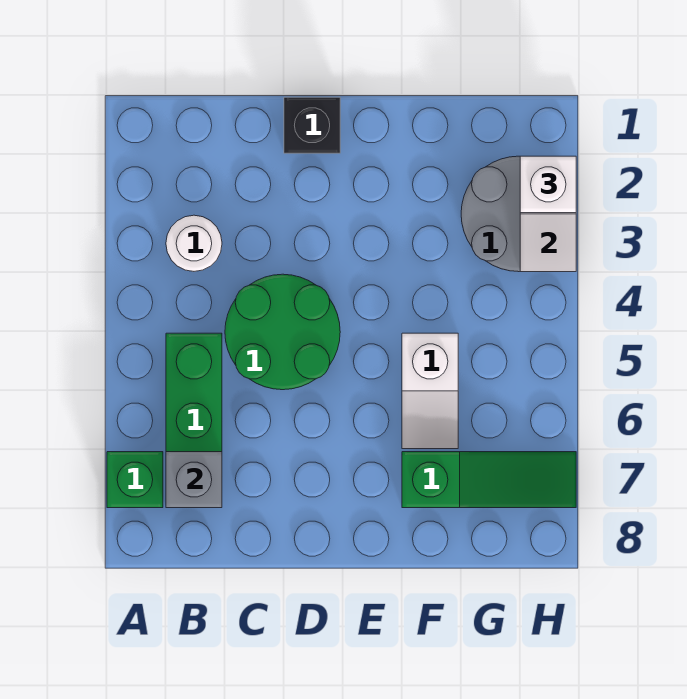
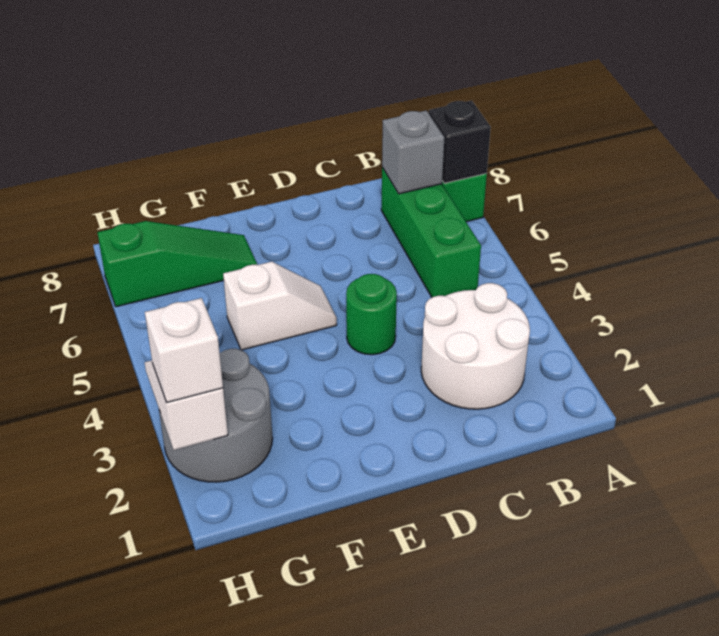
white 1x1 round brick [166,215,222,271] -> white 2x2 round brick [421,283,530,409]
green 2x2 round brick [225,274,340,390] -> green 1x1 round brick [346,274,397,355]
black 1x1 brick [284,97,340,153] -> black 1x1 brick moved to [429,100,491,183]
white 1x2 slope [402,333,458,449] -> white 1x2 slope turned to [223,262,337,350]
green 1x3 slope [402,452,576,508] -> green 1x3 slope turned to [97,221,257,307]

